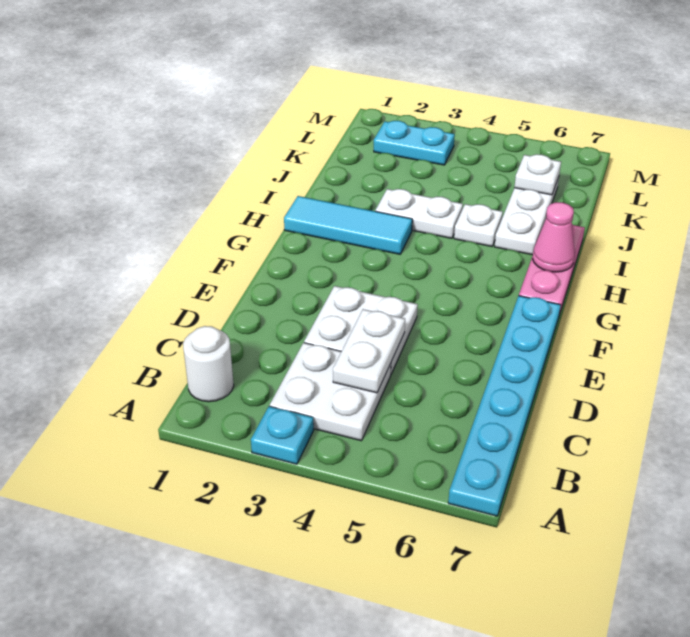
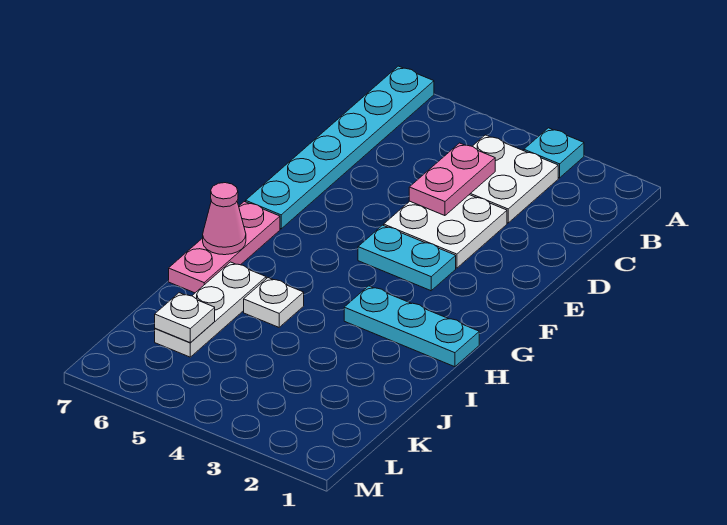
white 1x1 round brick [183,326,234,402] -> none
white 1x2 plate [333,309,405,393] -> pink 1x2 plate [409,143,495,216]
cyan 1x3 tile [284,196,412,254] -> cyan 1x3 plate [344,286,479,367]
white 1x2 plate [375,189,463,238] -> none
cyan 1x2 plate [374,121,455,165] -> cyan 1x2 plate moved to [358,225,456,291]

